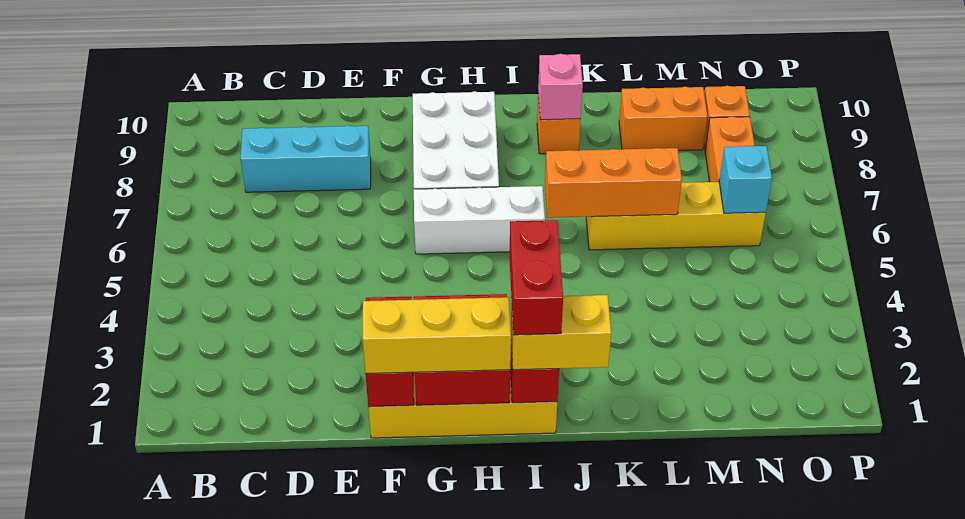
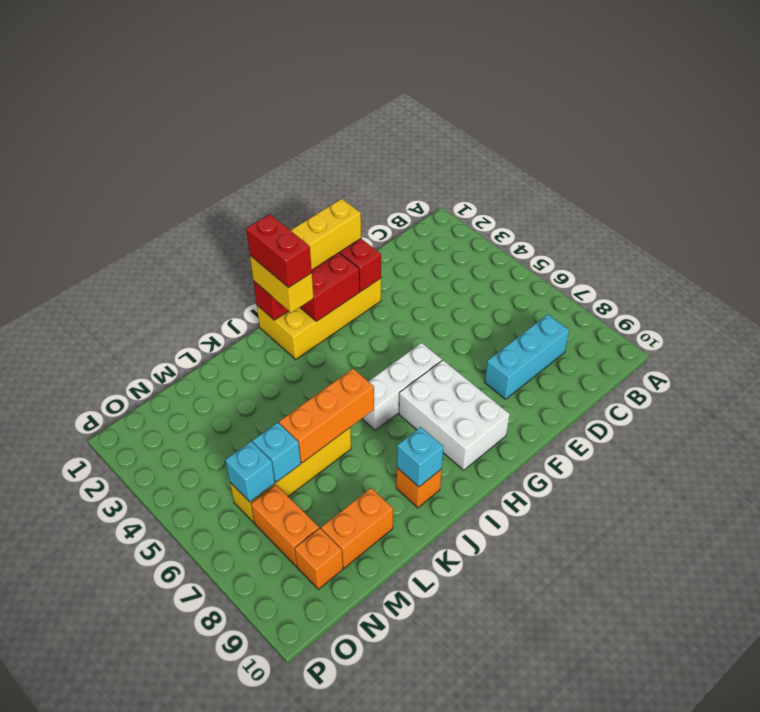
yellow 1x2 brick [511,295,611,370] -> yellow 1x2 brick turned to [250,256,314,313]
pink 1x1 brick [538,54,583,120] -> cyan 1x1 brick [397,427,443,487]
none -> cyan 1x1 brick [253,422,301,482]

